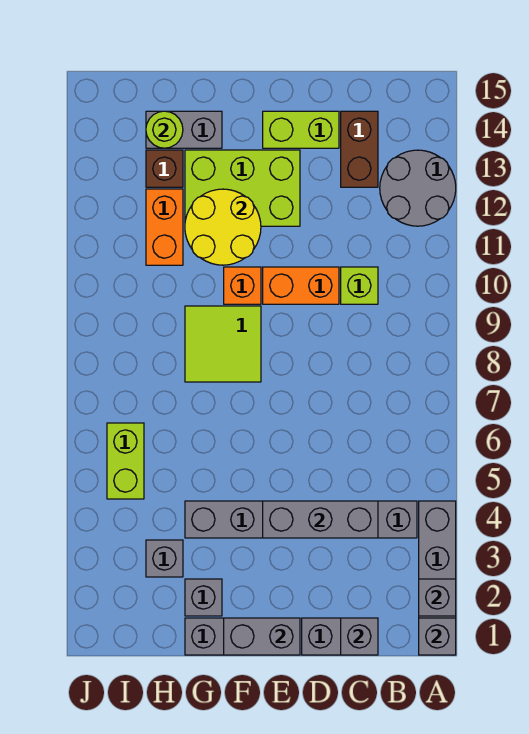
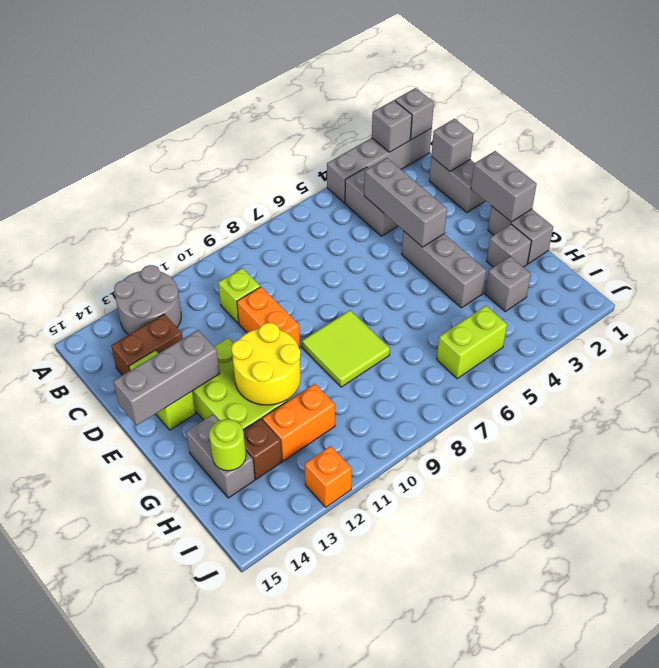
none -> grey 1x3 brick [113,330,220,425]
orange 1x1 brick [224,267,261,304] -> orange 1x1 brick moved to [305,446,352,507]

